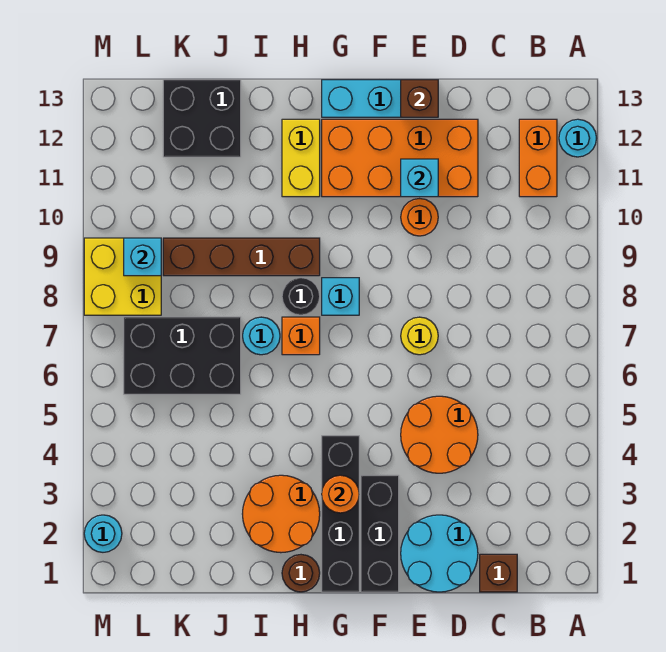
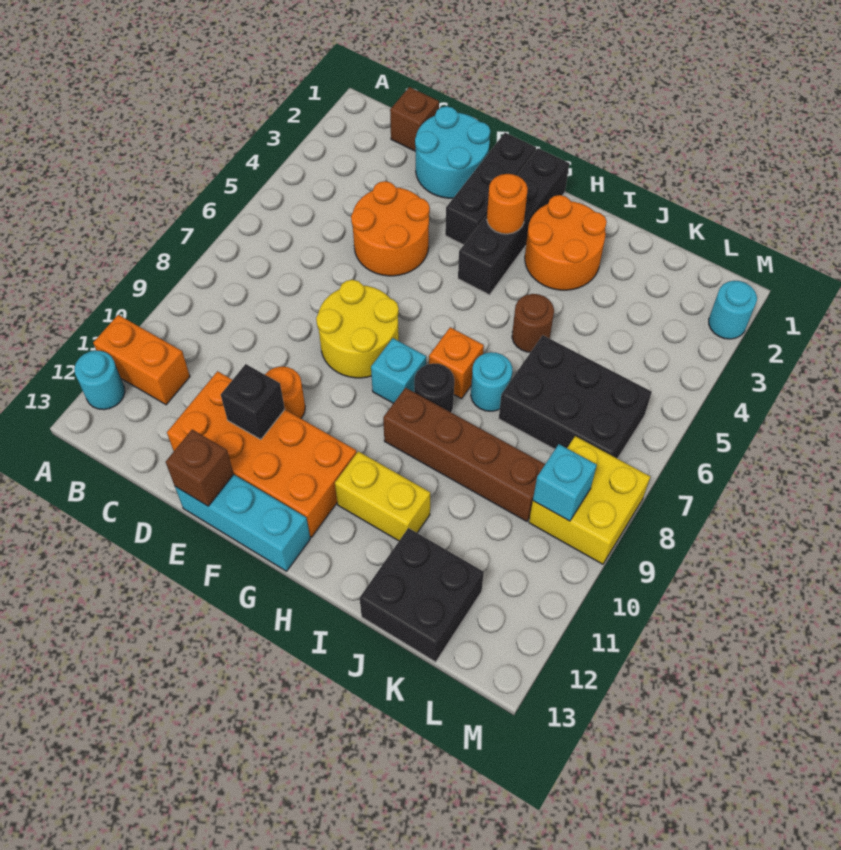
orange 1x2 brick [519,119,557,197] -> orange 1x2 brick turned to [93,315,190,405]
yellow 1x1 round brick [401,317,438,355] -> yellow 2x2 round brick [316,280,399,378]
cyan 1x1 brick [401,159,438,197] -> black 1x1 brick [221,364,285,439]
brown 1x1 round brick [282,555,320,592] -> brown 1x1 round brick moved to [512,294,554,352]
yellow 1x2 brick [282,119,320,197] -> yellow 1x2 brick turned to [335,451,430,541]

